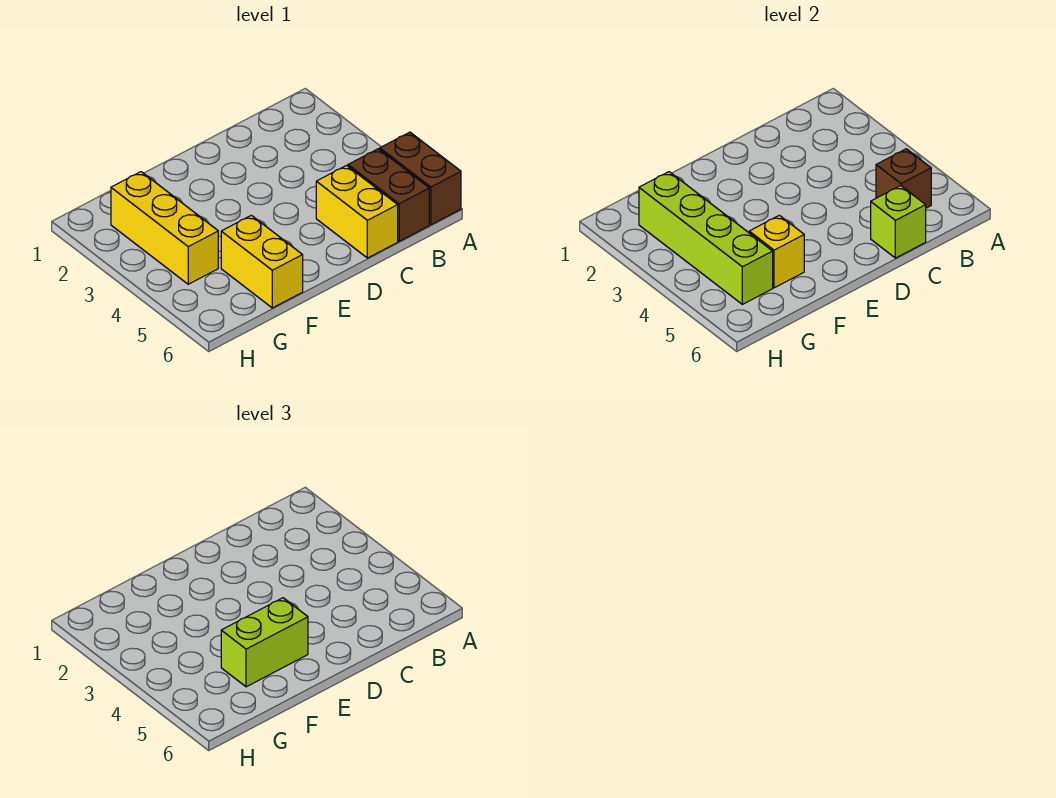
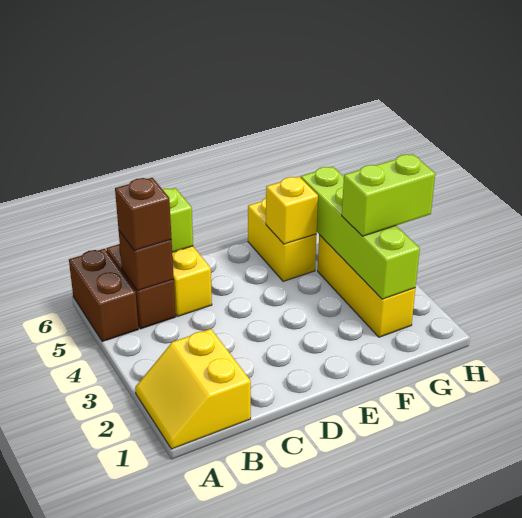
none -> yellow 2x2 slope [135,329,251,449]
none -> brown 1x1 brick [115,178,172,251]
lime 1x2 brick [221,598,308,687] -> lime 1x2 brick moved to [342,154,435,236]

